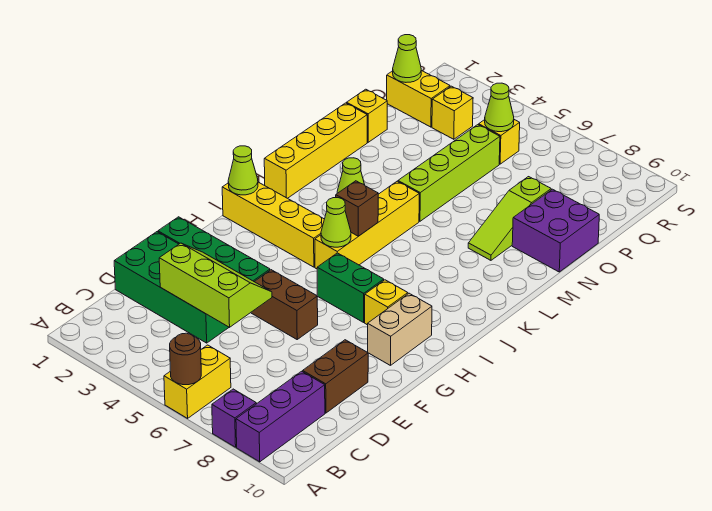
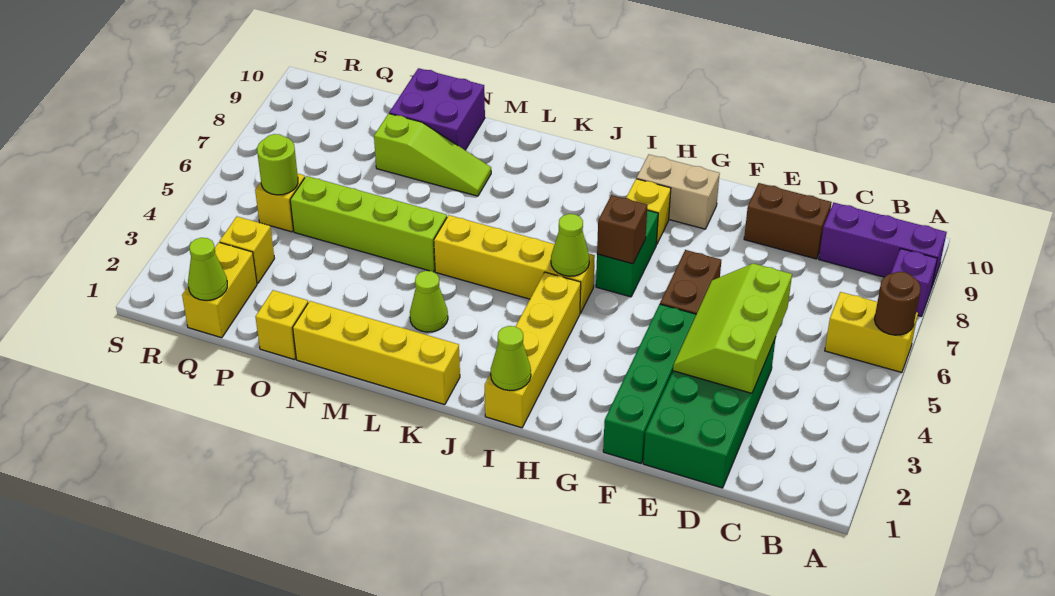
brown 1x1 brick [336,181,378,236] -> brown 1x1 brick moved to [597,195,648,264]
lime 1x1 cone [485,83,514,132] -> lime 1x1 round brick [257,134,298,195]

